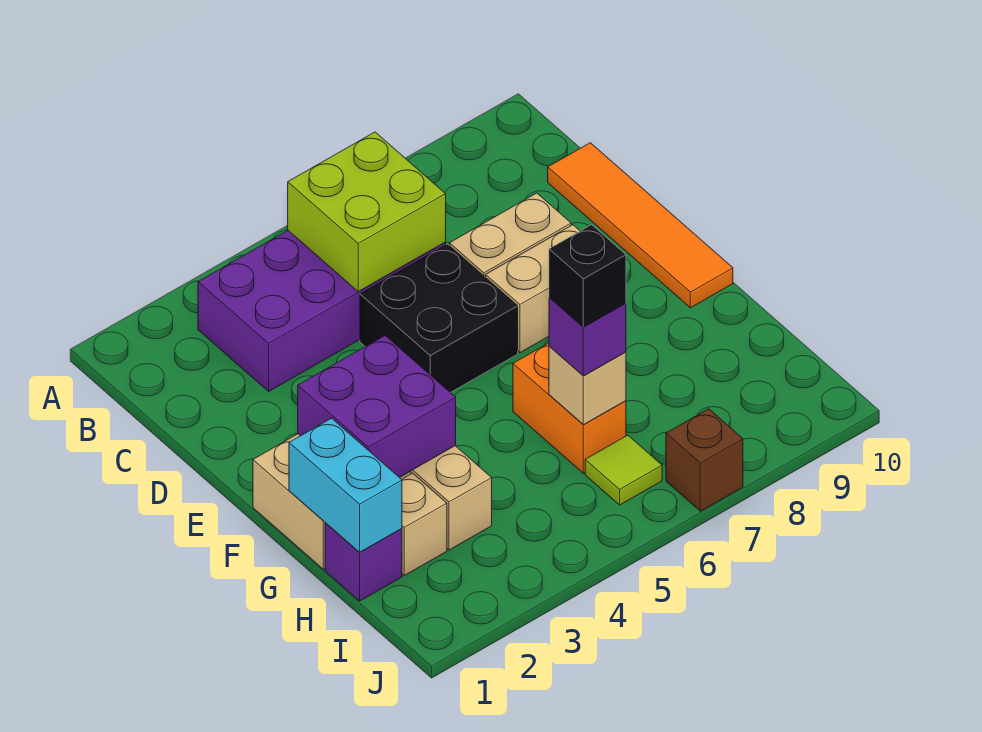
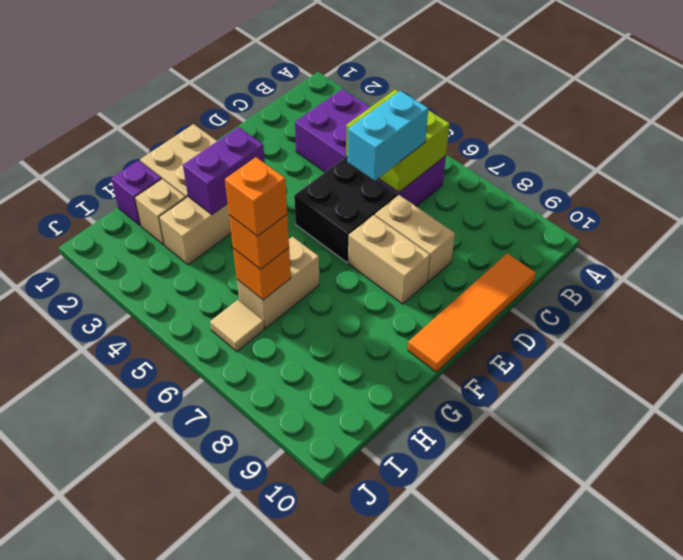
purple 2x2 brick [298,336,456,477] -> purple 1x2 brick [183,127,265,215]
cyan 1x2 brick [289,418,402,552] -> cyan 1x2 brick moved to [348,91,428,181]
orange 1x2 brick [513,343,626,473] -> tan 1x2 brick [237,237,319,328]
tan 1x1 brick [549,347,626,425] -> orange 1x1 brick [233,248,291,300]
purple 1x1 brick [549,298,626,376] -> orange 1x1 brick [229,215,289,269]
black 1x1 brick [549,225,626,327] -> orange 1x1 brick [225,157,287,236]
lime 1x1 tile [585,435,662,505] -> tan 1x1 tile [210,300,264,352]
brown 1x1 brick [666,409,743,511] -> none

